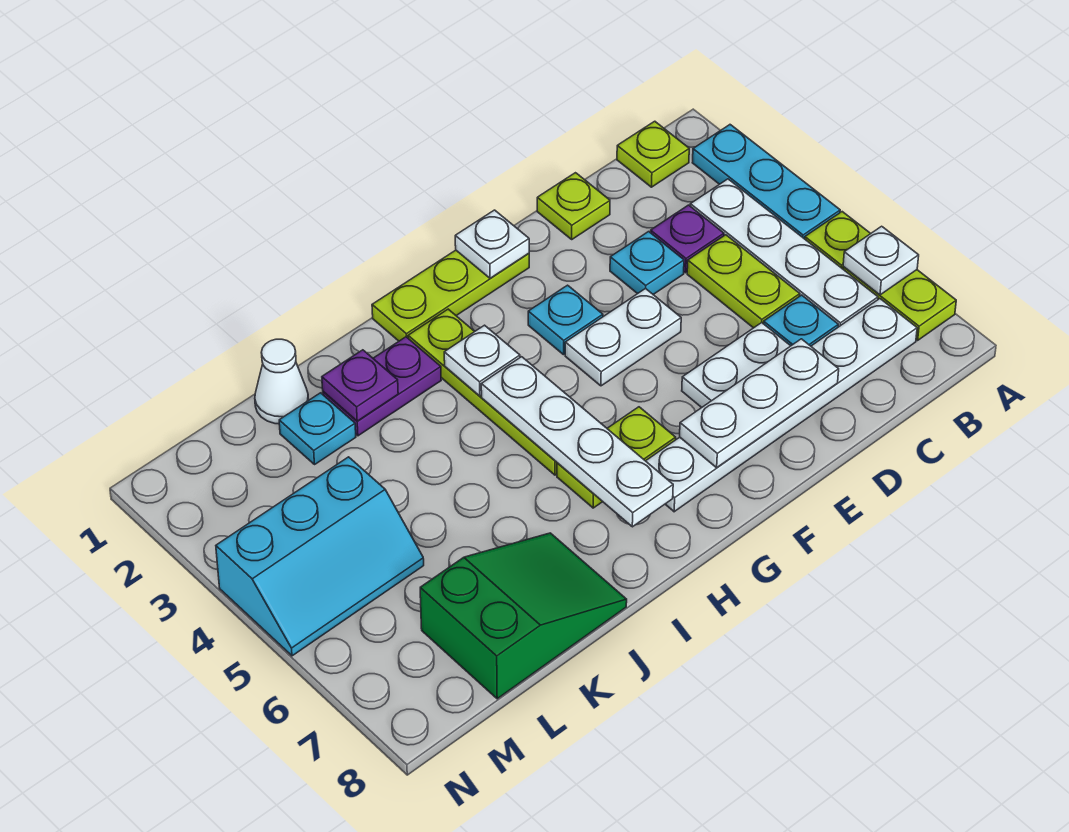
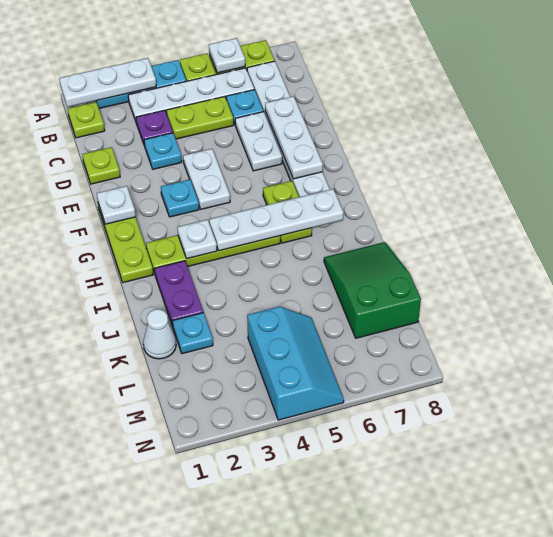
none -> white 1x3 plate [59,58,156,107]
purple 1x1 plate [322,350,398,421] -> none

